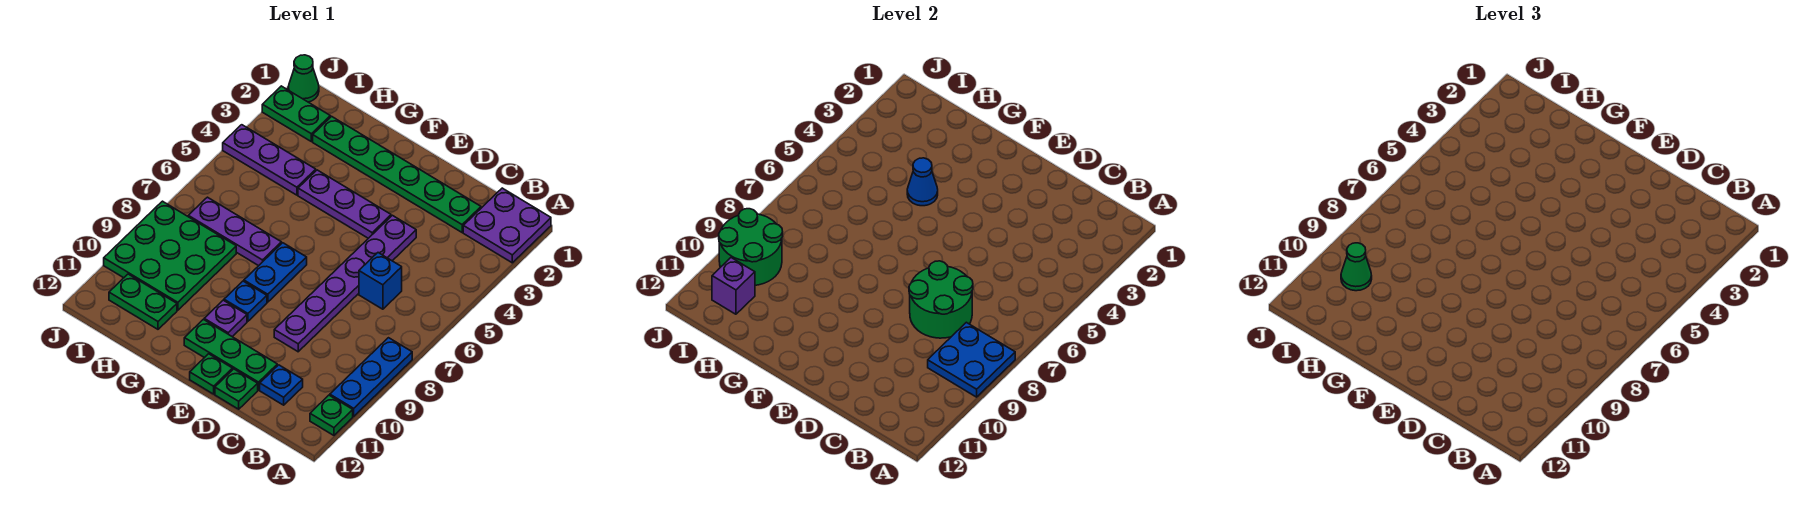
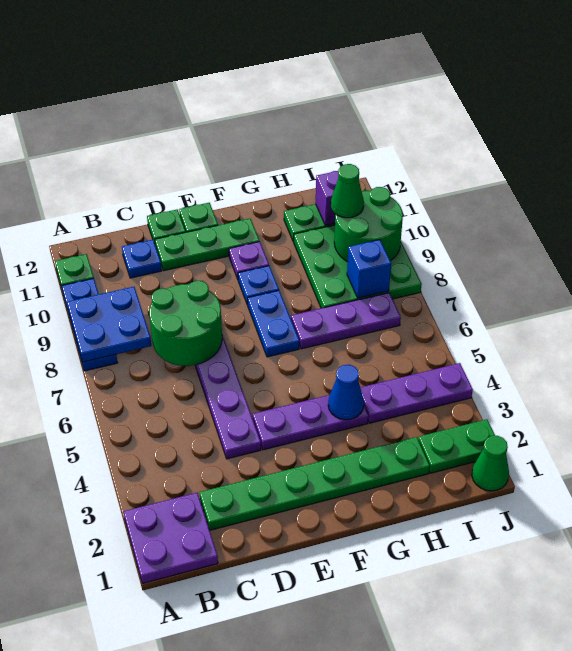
blue 1x1 brick [359,253,402,309] -> blue 1x1 brick moved to [347,240,391,298]

